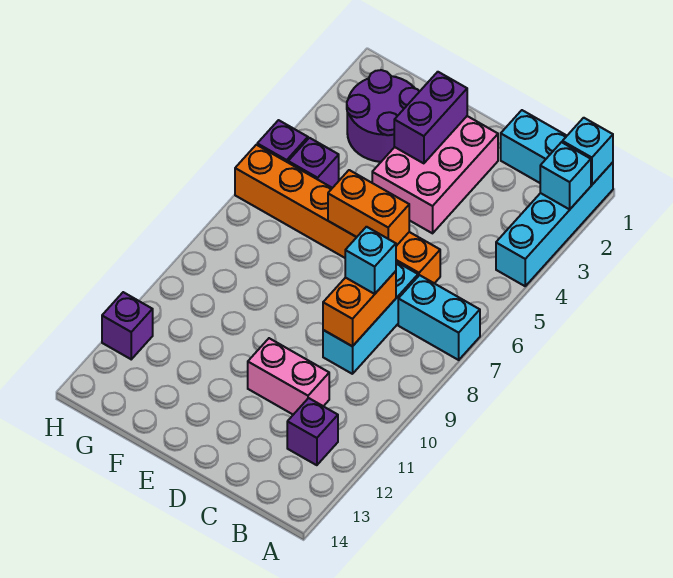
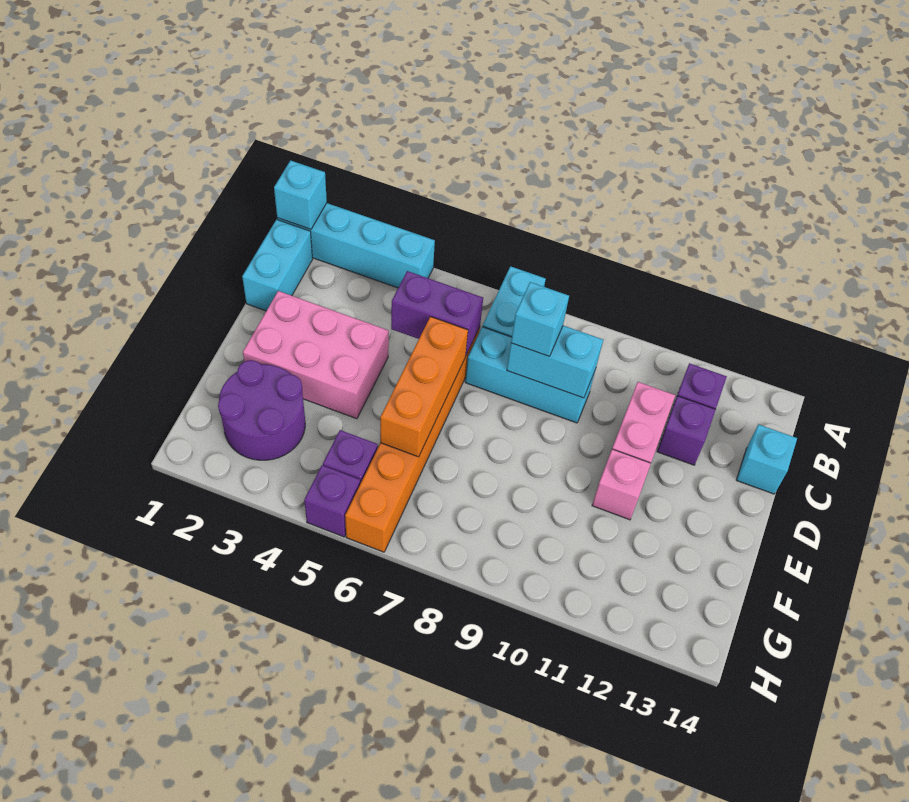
cyan 1x1 brick [540,142,591,209] -> cyan 1x1 brick moved to [737,424,797,494]
orange 1x2 brick [323,271,396,346] -> cyan 1x2 brick [507,326,603,398]
orange 1x2 brick [328,170,409,246] -> orange 1x3 brick [380,317,468,457]
purple 1x2 brick [394,72,467,163] -> purple 1x2 brick moved to [391,271,483,355]
none -> pink 1x1 brick [592,449,651,520]
purple 1x1 brick [102,292,153,359] -> purple 1x1 brick moved to [657,396,716,465]

